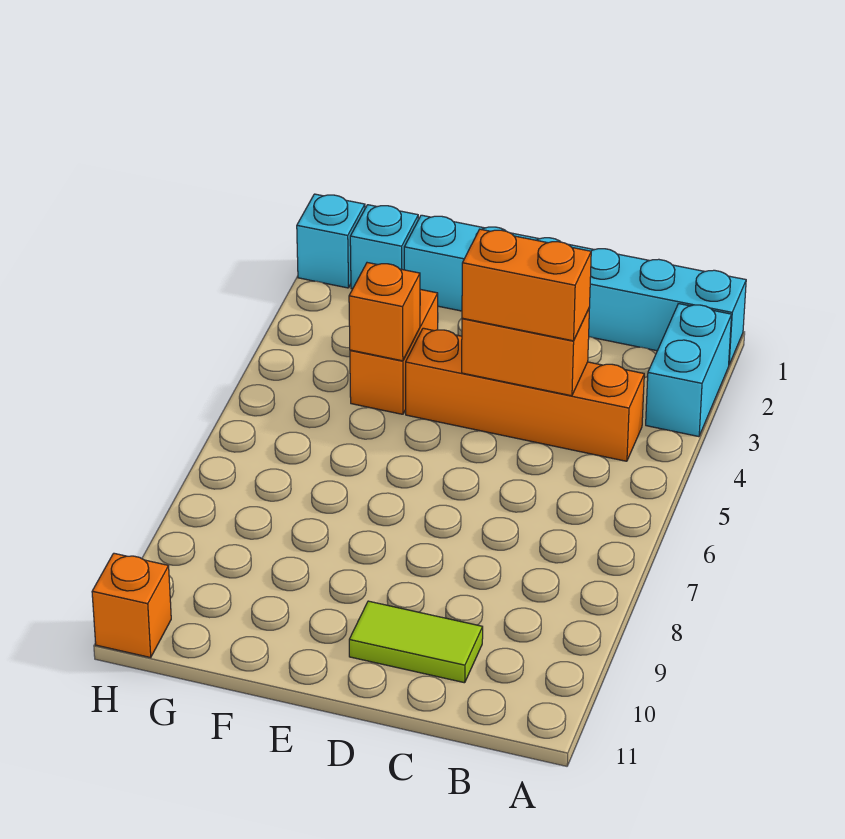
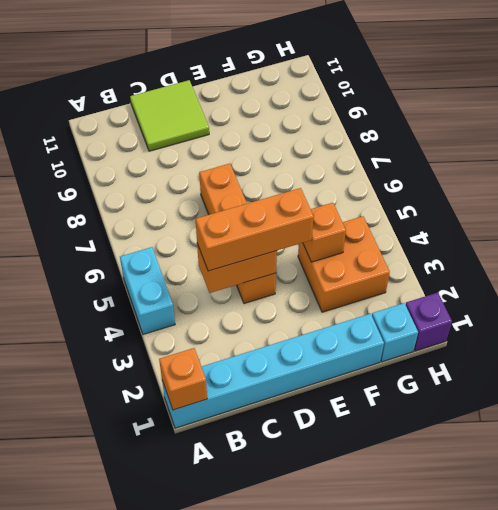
cyan 1x2 brick [646,304,732,437] -> cyan 1x2 brick moved to [120,247,175,334]
orange 1x4 brick [406,328,644,461] -> orange 1x4 brick turned to [199,164,276,304]
orange 1x2 brick [462,229,591,341] -> orange 1x3 brick [196,188,314,271]
lime 1x2 tile [349,601,483,683] -> lime 2x2 tile [130,80,209,151]
orange 1x2 brick [350,289,438,414] -> orange 2x2 brick [298,216,390,312]
cyan 1x1 brick [297,194,365,288] -> purple 1x1 brick [406,293,452,351]
orange 1x1 brick [92,553,171,657] -> orange 1x1 brick moved to [159,348,207,410]

